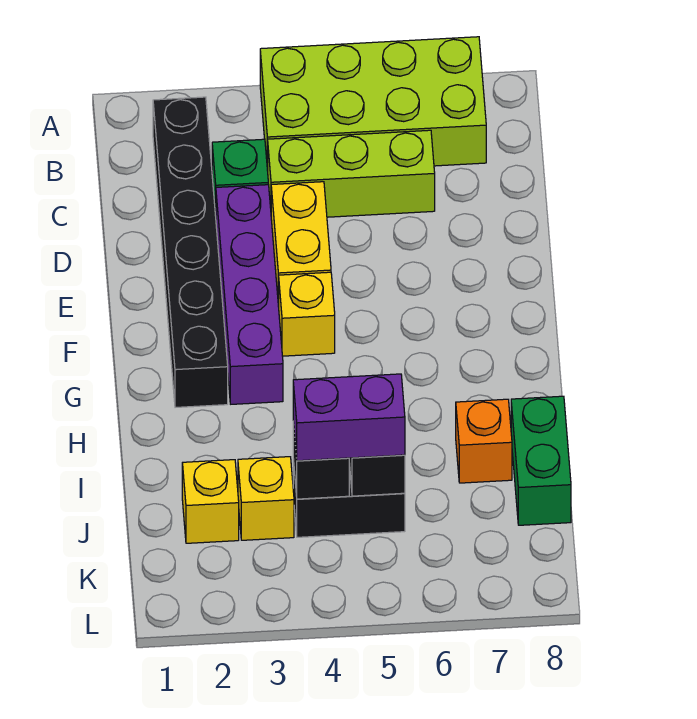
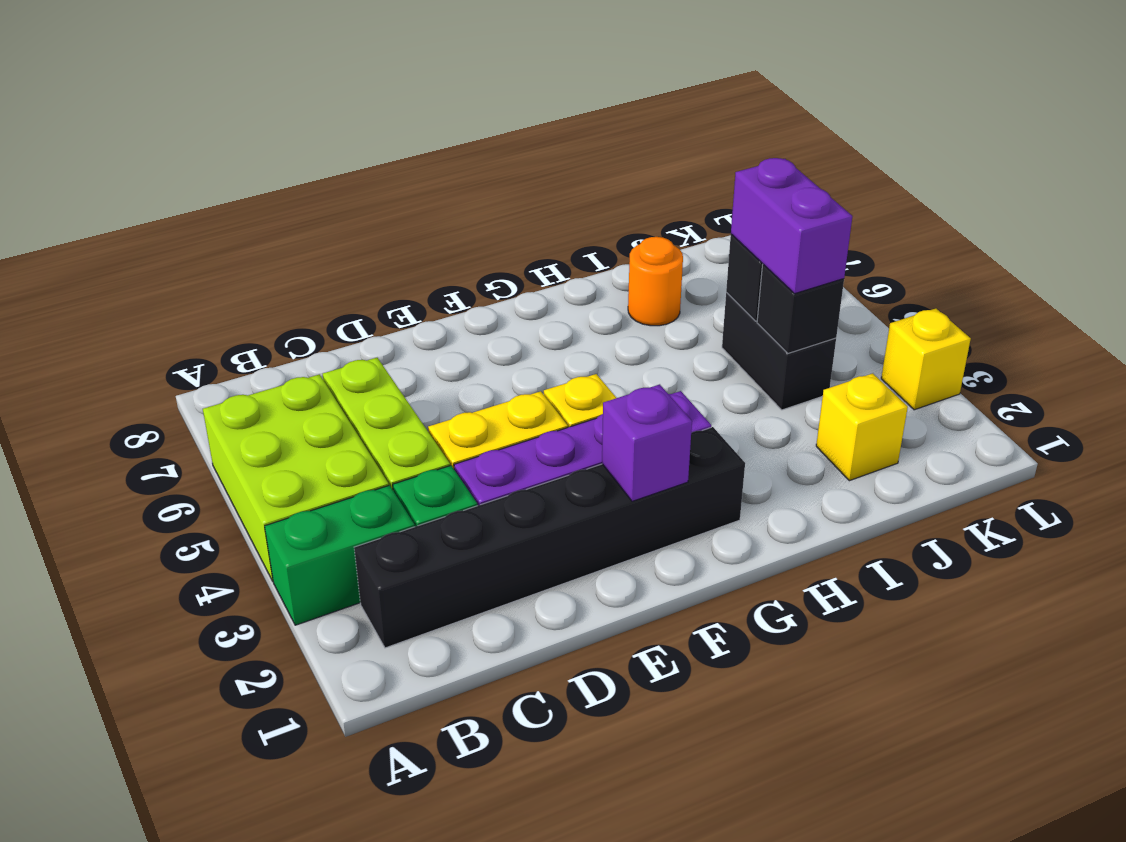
lime 2x4 brick [260,37,486,171] -> lime 2x3 brick [203,374,389,581]
none -> purple 1x1 brick [602,384,692,501]
orange 1x1 brick [456,399,512,483] -> orange 1x1 round brick [628,237,683,326]
green 1x2 brick [511,396,571,525] -> green 1x2 brick moved to [265,485,415,625]
yellow 1x1 brick [238,457,294,540] -> yellow 1x1 brick moved to [881,309,971,410]

